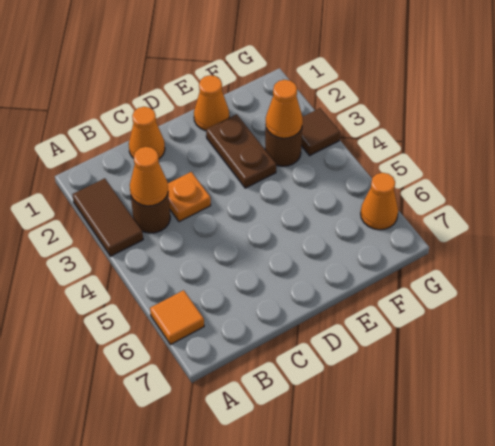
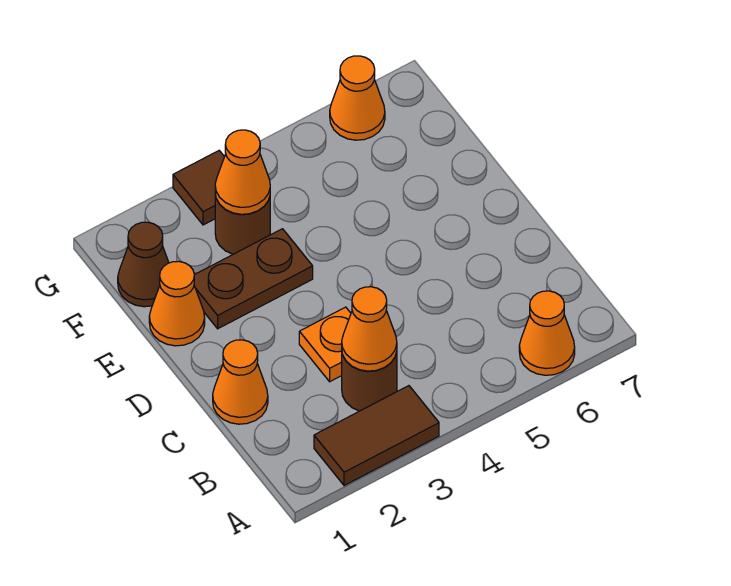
orange 1x1 tile [150,290,204,345] -> orange 1x1 cone [519,291,575,375]
none -> brown 1x1 cone [118,222,169,307]

